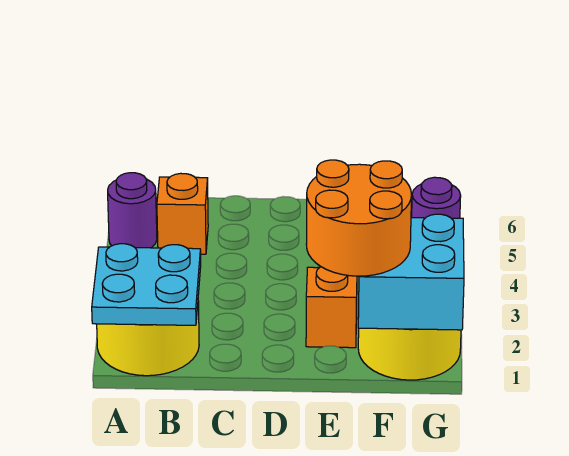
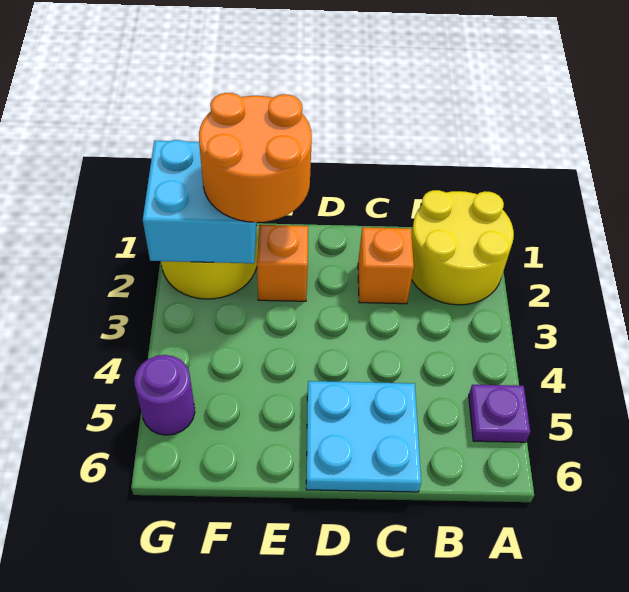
cyan 2x2 plate [92,244,201,325] -> cyan 2x2 plate moved to [306,381,421,492]
purple 1x1 round brick [108,173,157,248] -> purple 1x1 plate [469,385,530,442]
orange 1x1 brick [157,173,208,254] -> orange 1x1 brick moved to [358,227,414,304]

